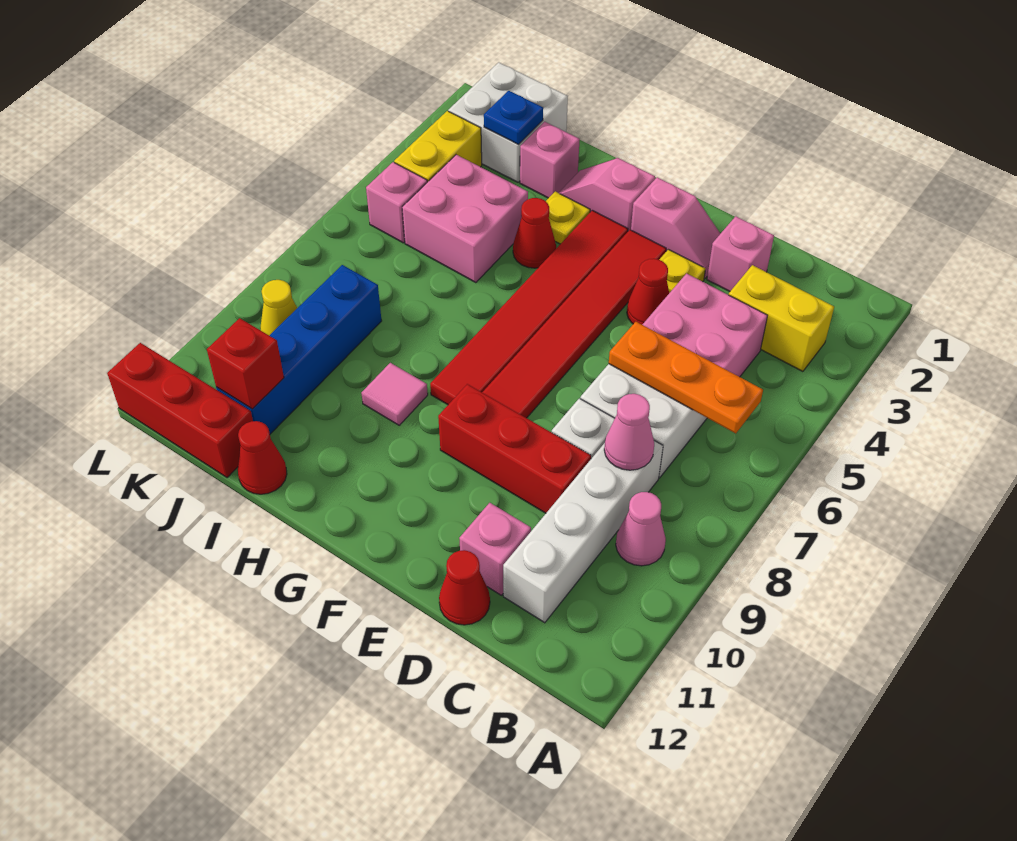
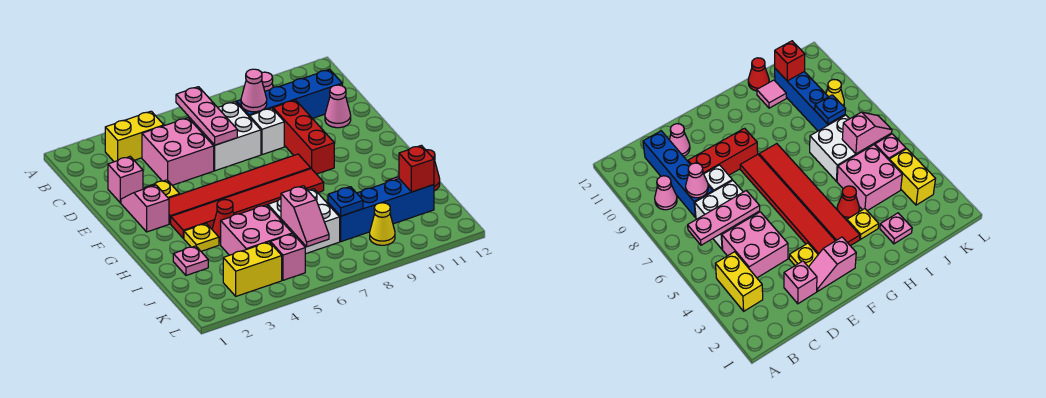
yellow 1x2 brick [729,265,834,371] -> yellow 1x2 brick turned to [105,111,164,162]
orange 1x3 plate [609,322,763,433] -> pink 1x3 plate [176,87,237,145]
white 1x4 brick [503,441,663,623] -> blue 1x4 brick [236,69,342,119]
pink 1x1 brick [459,503,531,595] -> pink 1x1 cone [325,85,351,128]
red 1x1 cone [439,550,490,625] -> none
red 1x1 cone [627,259,669,324] -> none
pink 1x2 slope [559,158,655,231] -> pink 1x2 slope moved to [281,186,329,247]
pink 1x1 tile [361,363,428,425] -> pink 1x1 tile moved to [757,80,786,108]
pink 1x1 brick [520,122,580,198] -> pink 1x1 plate [173,246,208,275]
white 2x2 brick [448,62,568,182] -> white 2x2 brick moved to [268,189,340,254]
blue 1x1 plate [484,91,543,144] -> blue 1x1 plate moved to [328,187,363,216]
red 1x3 brick [107,343,253,478] -> none

